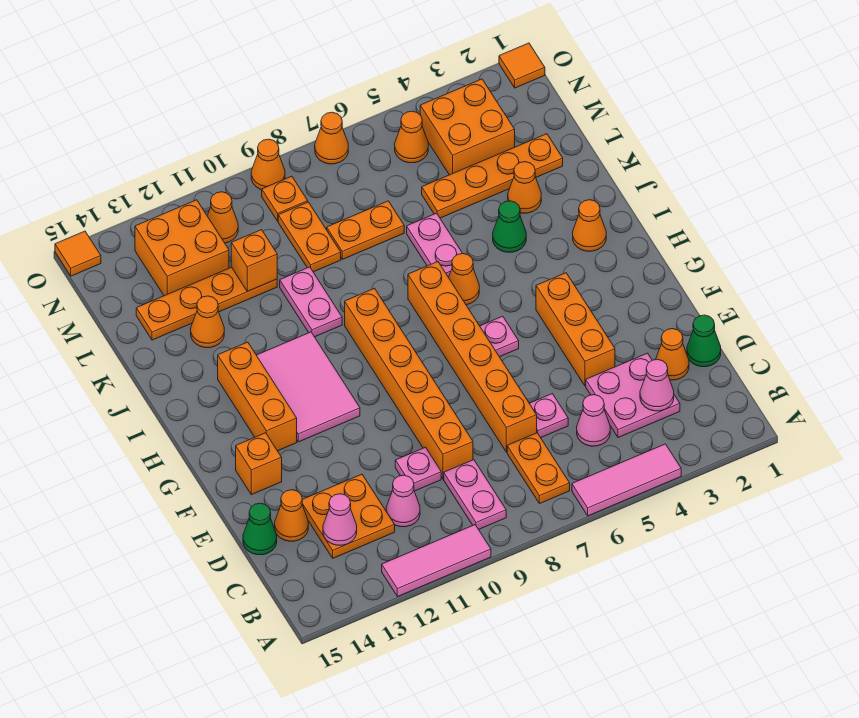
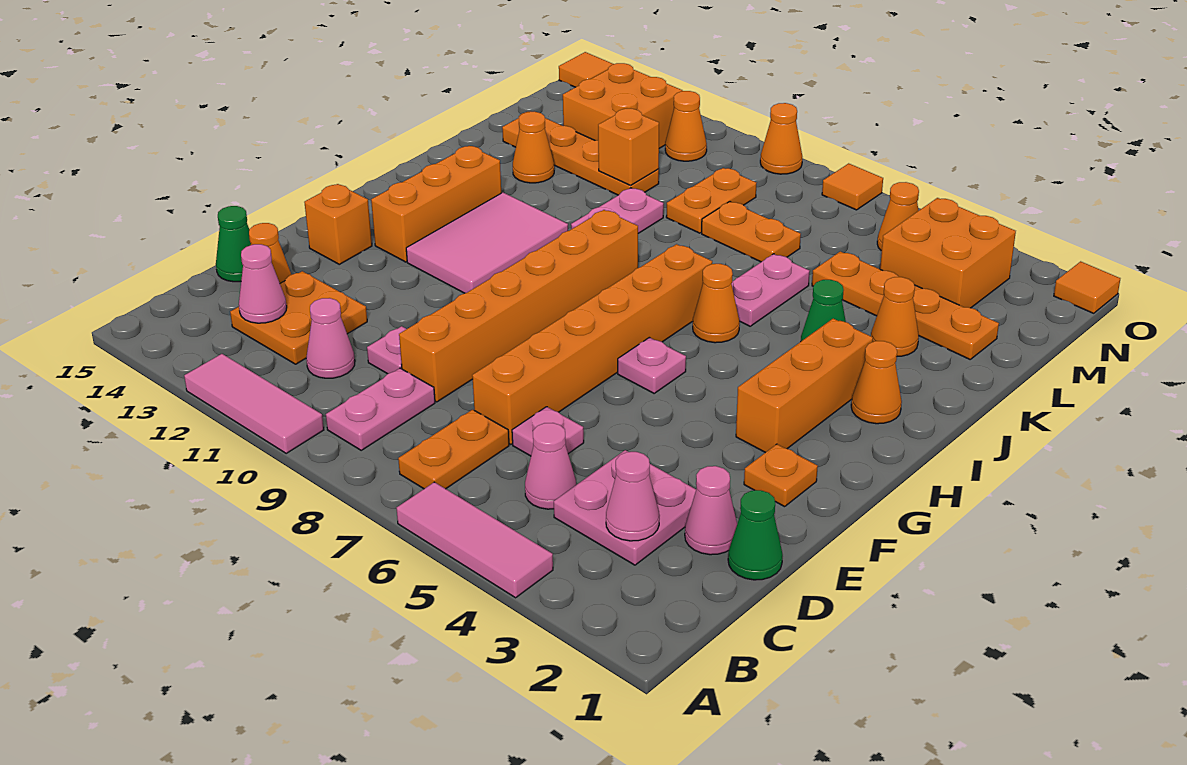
orange 1x1 cone [656,329,689,380] -> pink 1x1 cone [685,466,737,555]
orange 1x3 brick [536,273,615,386] -> orange 1x3 brick moved to [736,319,873,453]
orange 1x1 plate [262,176,308,221] -> orange 1x1 plate moved to [744,444,818,507]
orange 1x1 cone [315,112,348,164] -> orange 1x1 tile [822,163,883,210]

